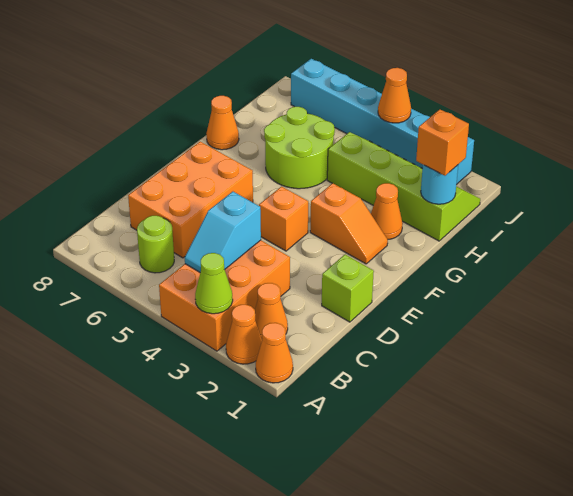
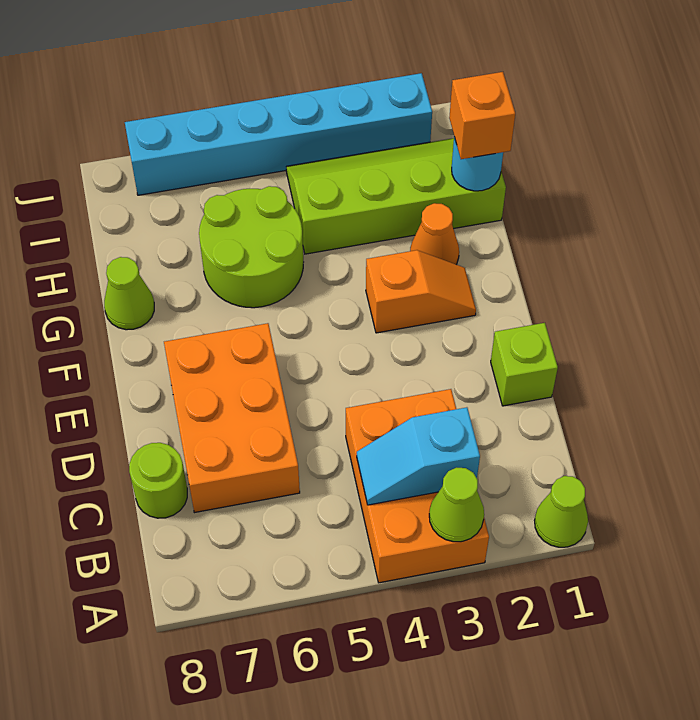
orange 1x1 cone [256,323,293,383] -> lime 1x1 cone [535,476,588,547]
orange 1x1 cone [226,304,262,364] -> none
orange 1x1 cone [255,283,288,339] -> none
cyan 1x2 slope [185,192,261,272] -> cyan 1x2 slope turned to [357,407,480,505]
lime 1x1 round brick [137,216,174,273] -> lime 1x1 round brick moved to [129,443,187,518]
orange 1x1 brick [259,187,308,251] -> none
orange 1x1 cone [206,96,239,150] -> lime 1x1 cone [104,257,154,330]
orange 1x1 cone [378,68,411,123] -> none

